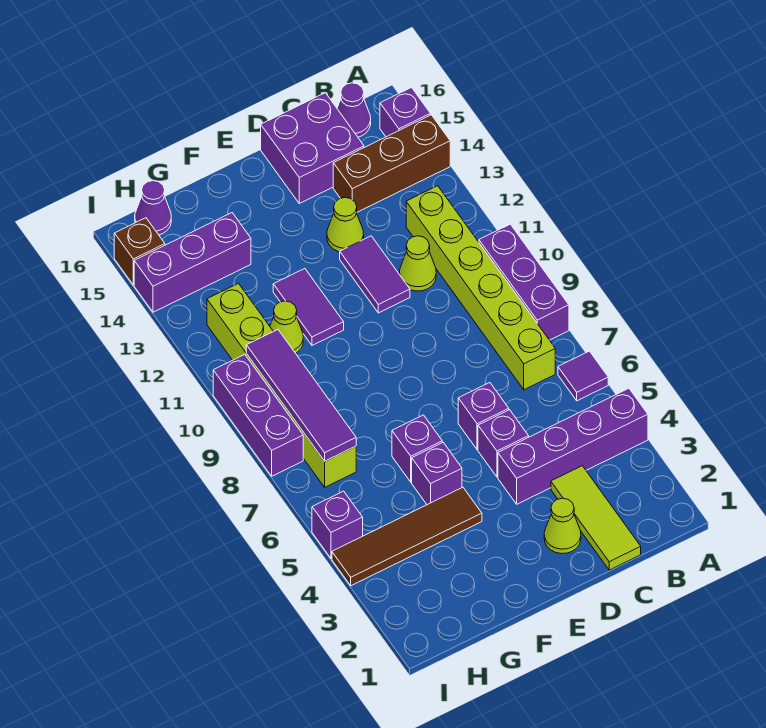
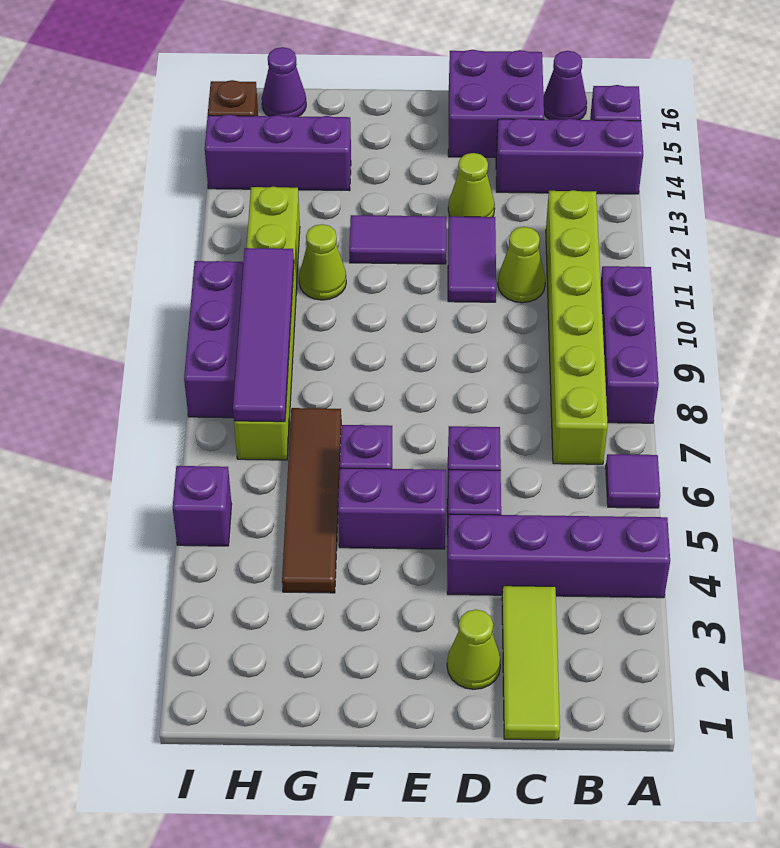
brown 1x3 brick [333,115,450,212] -> purple 1x3 brick [496,118,643,194]
brown 1x4 tile [332,487,482,586] -> brown 1x4 tile turned to [282,408,341,593]
purple 1x1 brick [412,442,462,505] -> purple 1x2 brick [338,468,446,549]
purple 1x2 tile [273,269,344,345] -> purple 1x2 tile turned to [349,215,446,264]

